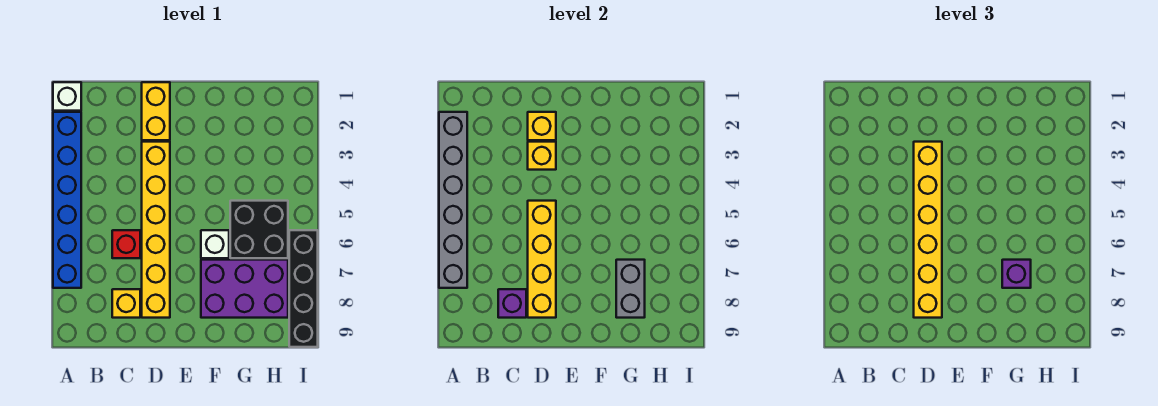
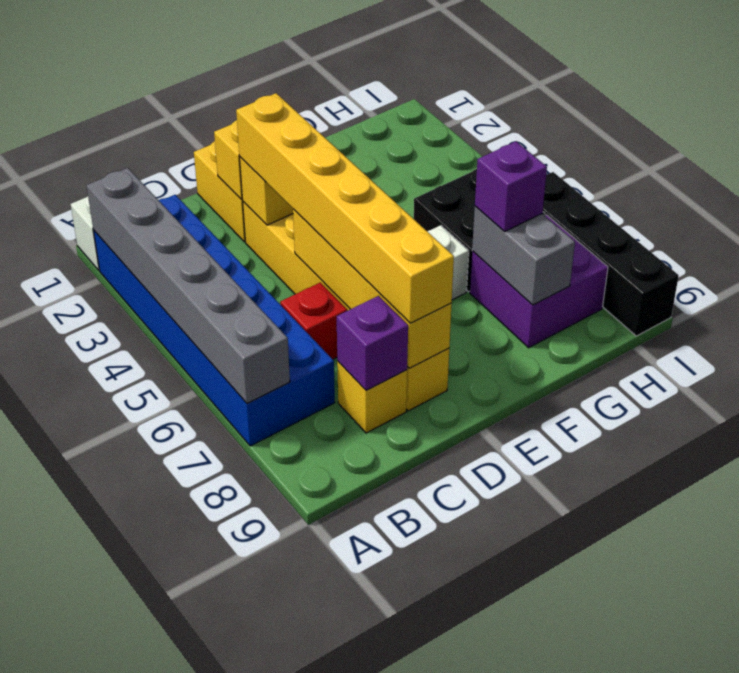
blue 1x6 brick [53,112,81,288] -> blue 2x6 brick [93,195,335,446]
purple 2x3 brick [201,260,288,318] -> purple 2x2 brick [470,215,608,348]

